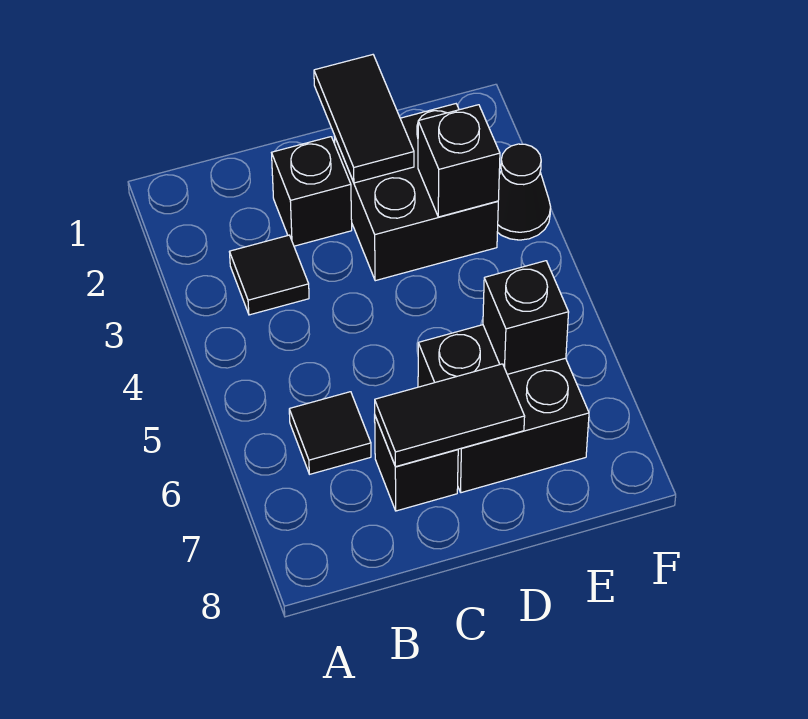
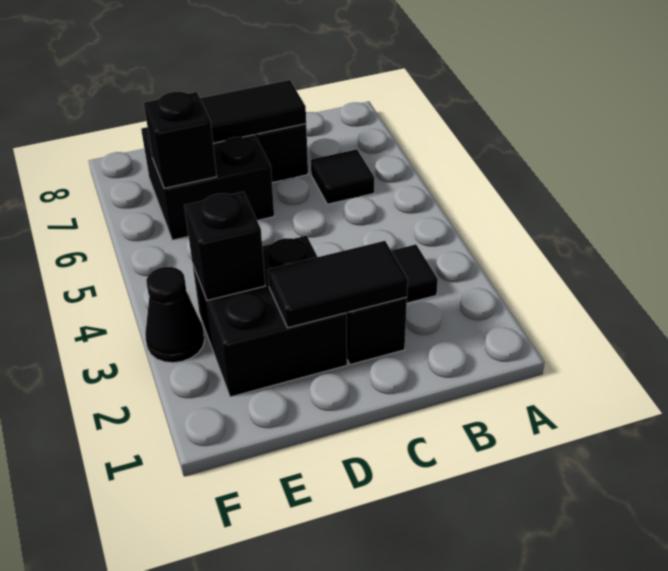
black 1x2 tile [314,55,414,183] -> black 1x2 tile turned to [268,241,408,328]

